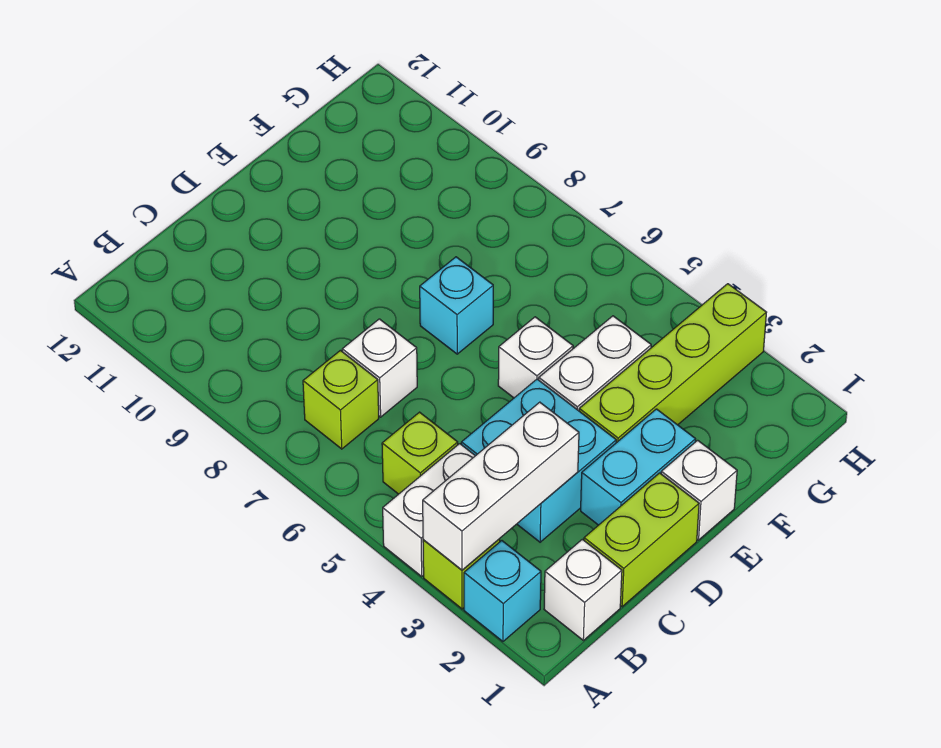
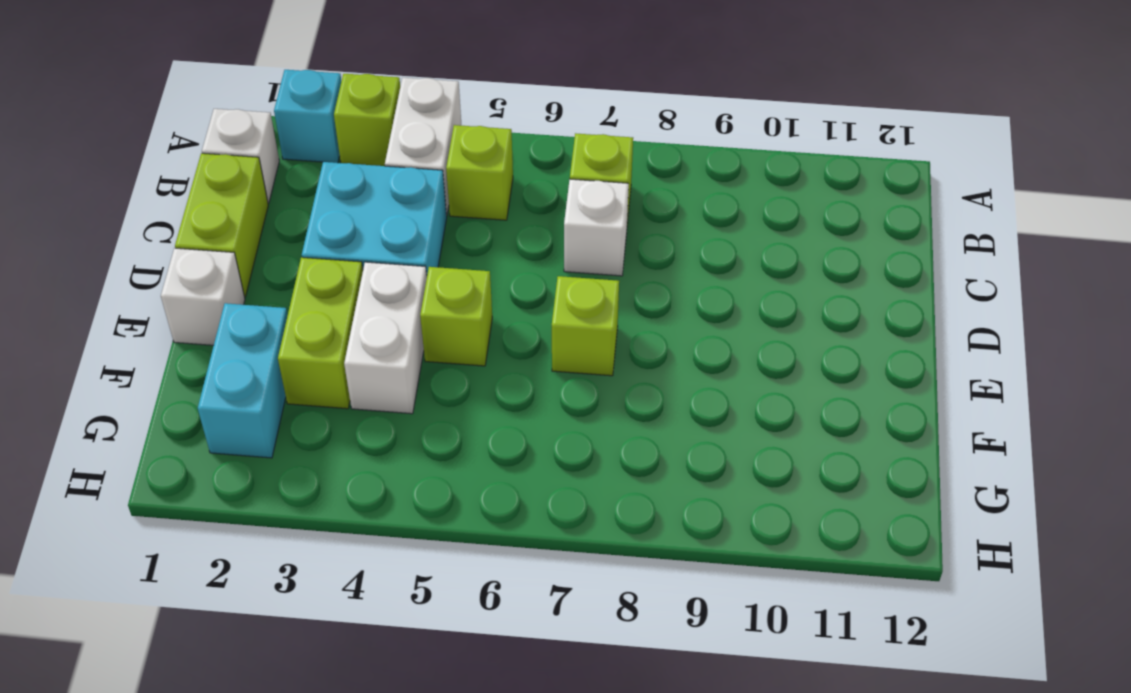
white 1x3 brick [423,402,579,570] -> none
cyan 1x2 brick [581,409,696,525] -> cyan 1x2 brick moved to [198,303,288,458]
lime 1x4 brick [579,284,766,443] -> lime 1x2 brick [278,257,363,409]
white 1x1 brick [498,317,573,398] -> lime 1x1 brick [420,267,492,366]
cyan 1x1 brick [420,257,493,354] -> lime 1x1 brick [552,276,619,376]

